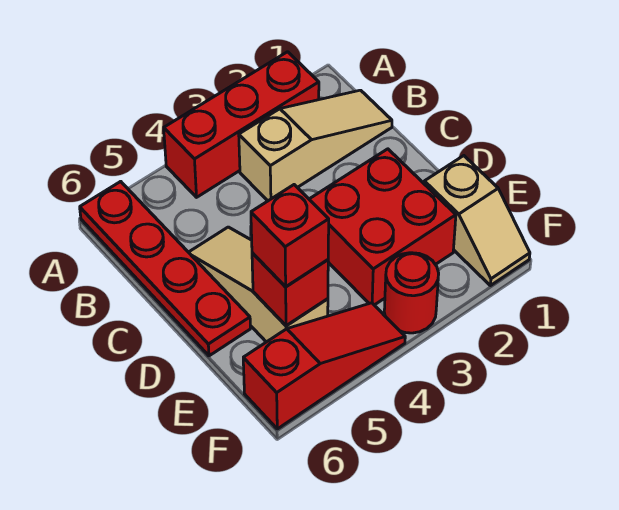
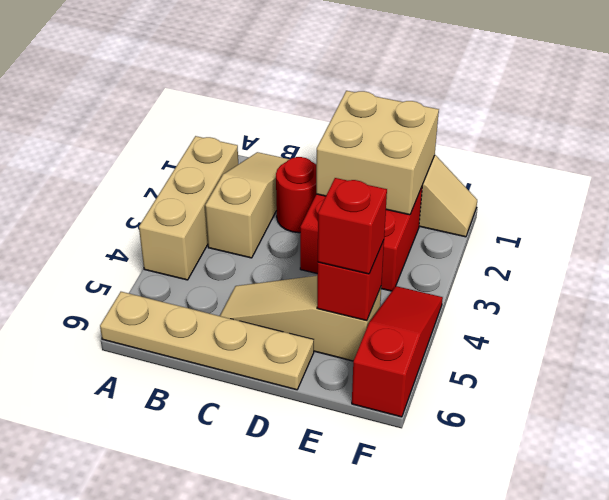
red 1x3 brick [164,52,319,197] -> tan 1x3 brick [139,136,238,280]
red 1x4 plate [80,181,250,356] -> tan 1x4 plate [100,292,314,390]
none -> tan 2x2 brick [316,91,439,215]
red 1x1 round brick [384,253,439,333] -> red 1x1 round brick moved to [276,157,316,233]

